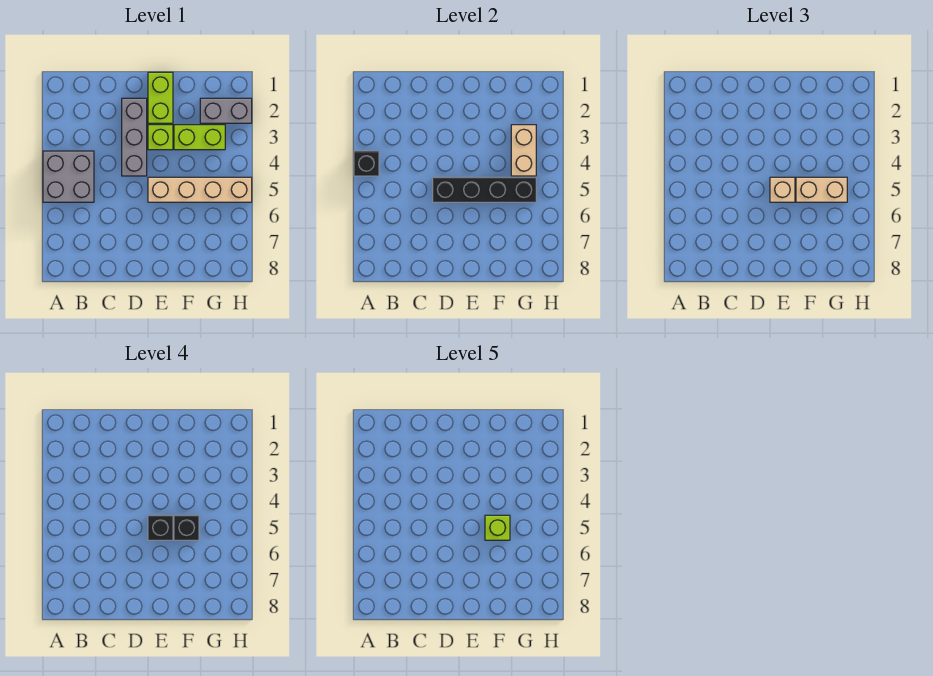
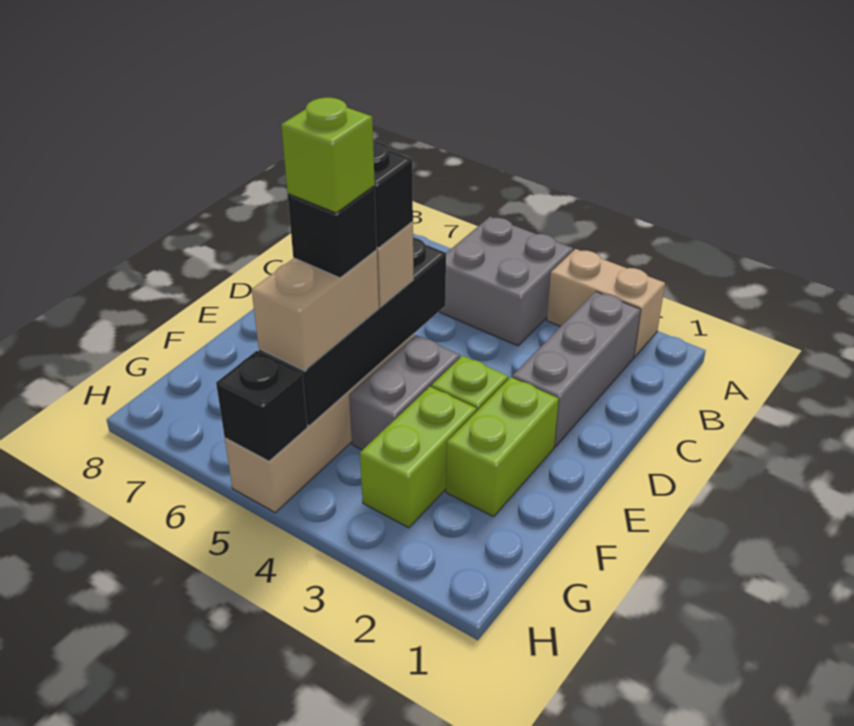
black 1x1 brick [354,151,379,176] -> black 1x1 brick moved to [216,351,307,461]
grey 1x3 brick [122,98,147,176] -> grey 1x3 brick turned to [512,291,641,447]
lime 1x2 brick [148,72,173,123] -> lime 1x2 brick turned to [446,377,559,517]
grey 1x2 brick [200,98,252,123] -> grey 1x2 brick moved to [349,335,460,450]
tan 1x2 brick [511,125,536,176] -> tan 1x2 brick moved to [547,249,665,357]

